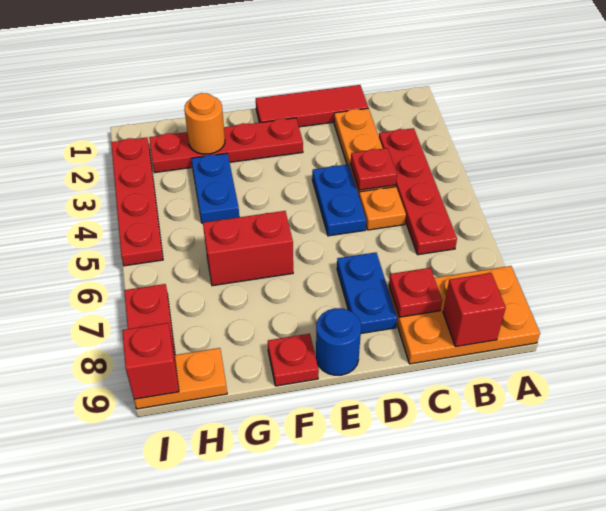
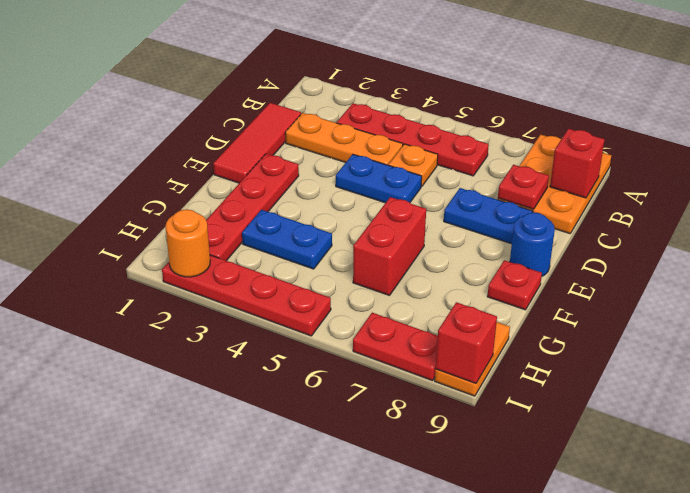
red 1x1 plate [351,148,397,190] -> none
orange 1x1 round brick [184,93,225,154] -> orange 1x1 round brick moved to [165,209,210,277]

